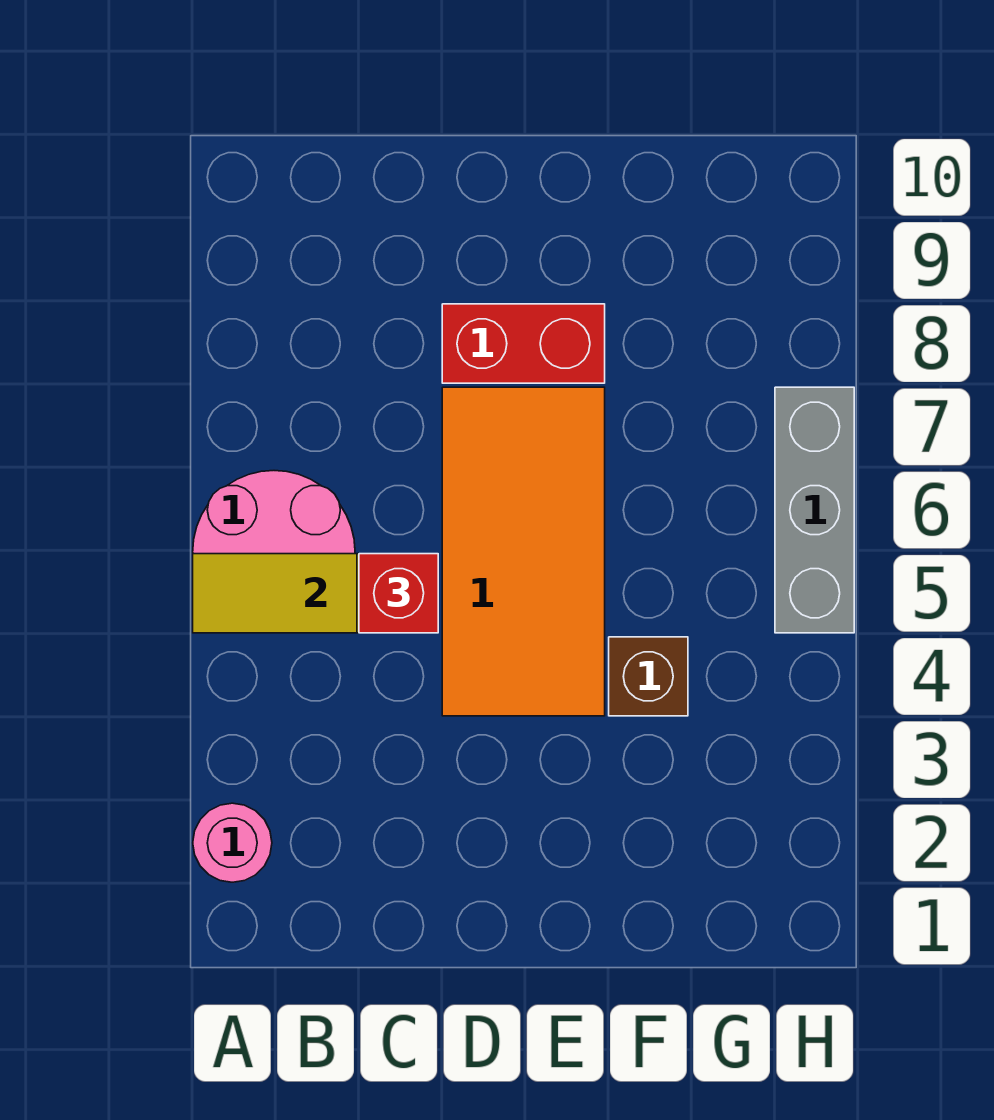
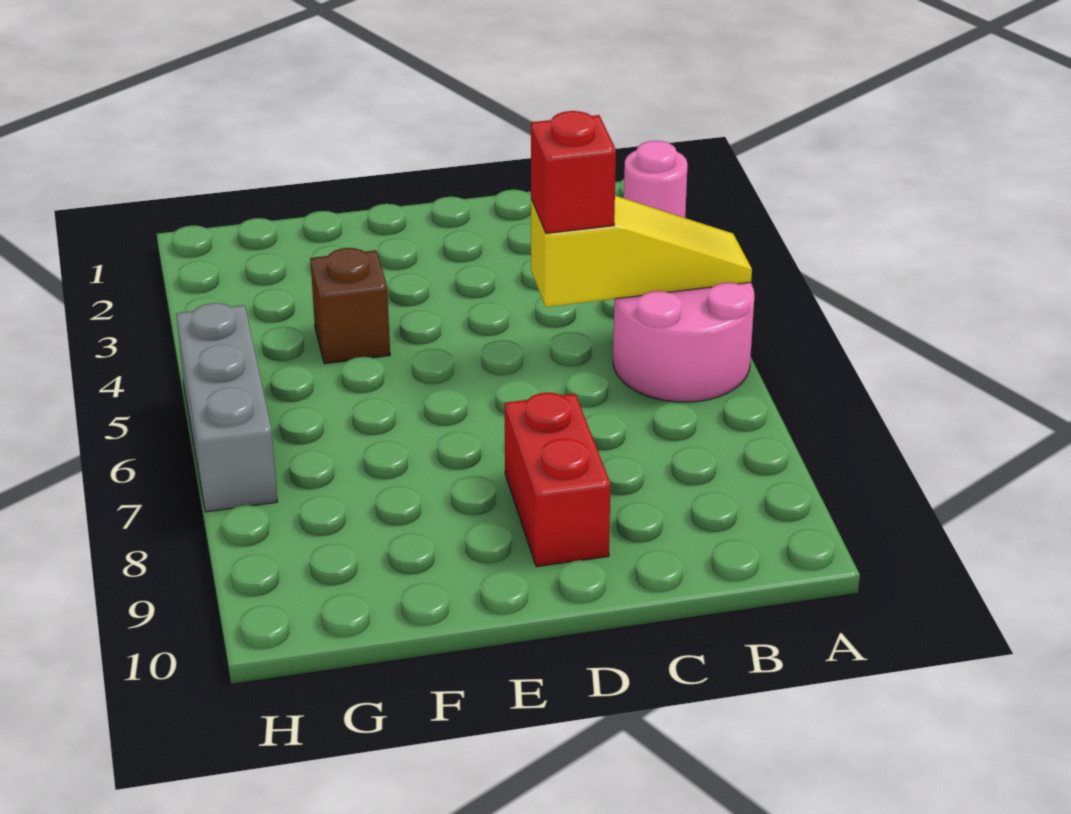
orange 2x4 tile [442,387,605,716] -> none
red 1x2 brick [442,304,605,383] -> red 1x2 brick turned to [505,393,611,567]

